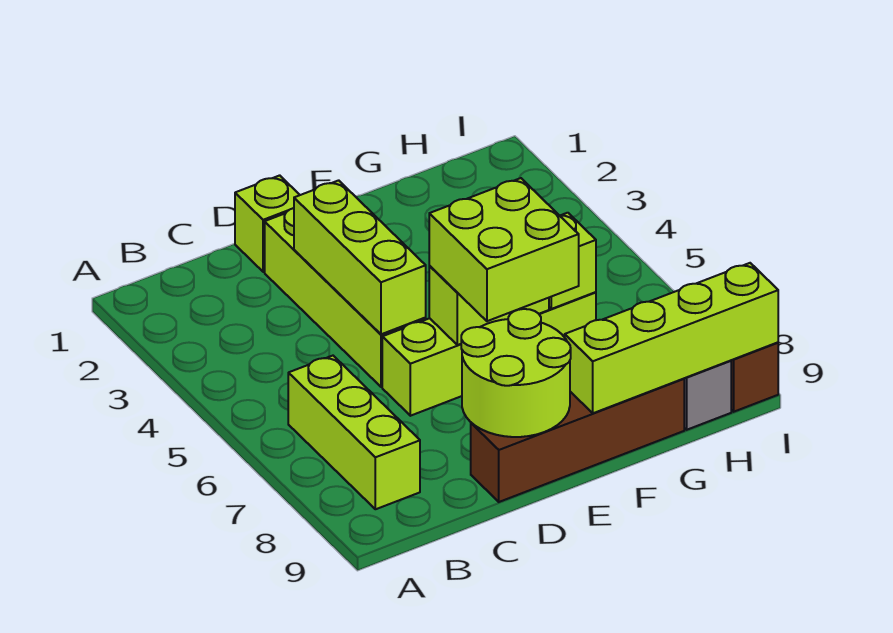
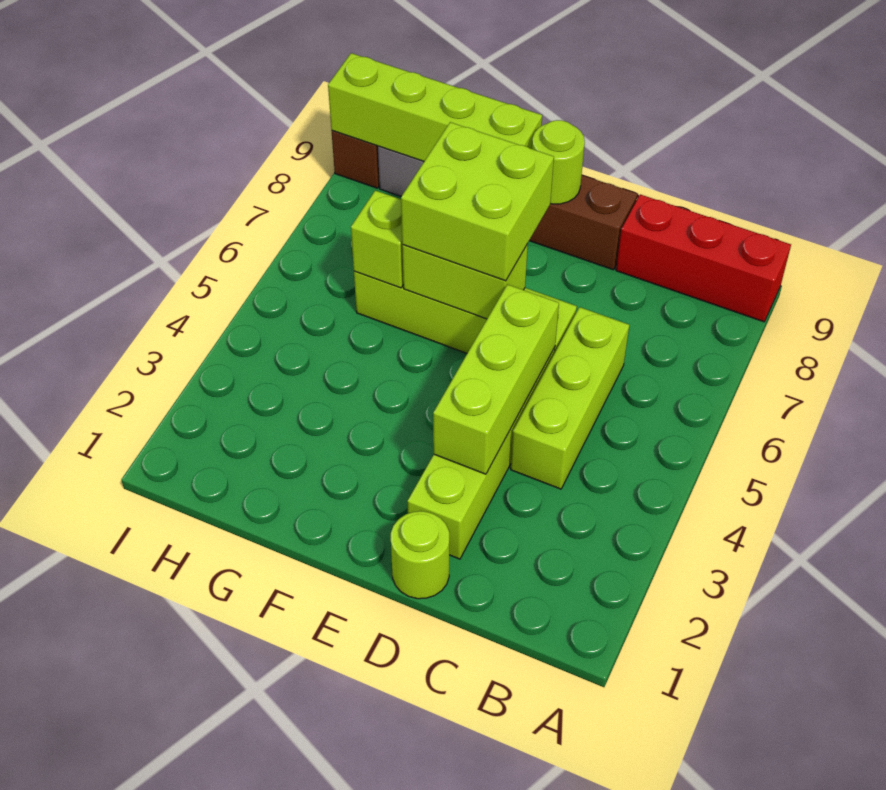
none -> red 1x3 brick [616,194,791,322]
lime 1x3 brick [288,356,420,509] -> lime 1x3 brick moved to [511,307,629,489]
lime 1x1 brick [235,175,299,272] -> lime 1x1 round brick [391,511,449,599]
lime 2x2 round brick [461,309,571,437] -> lime 1x1 round brick [532,120,585,204]

